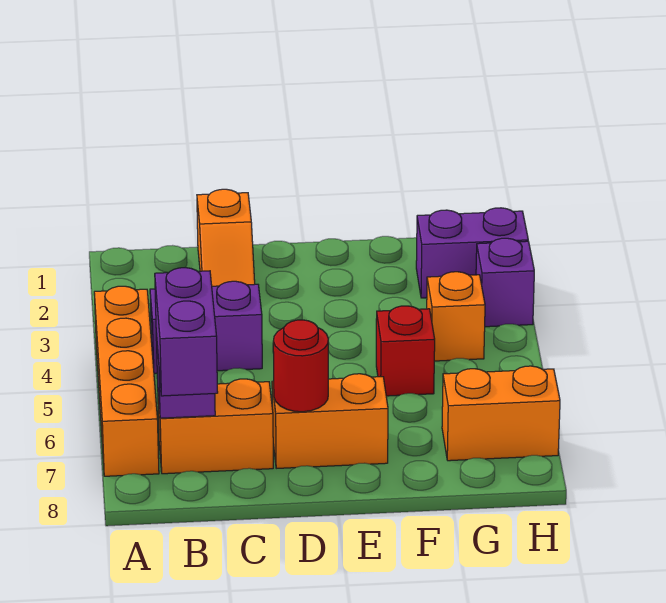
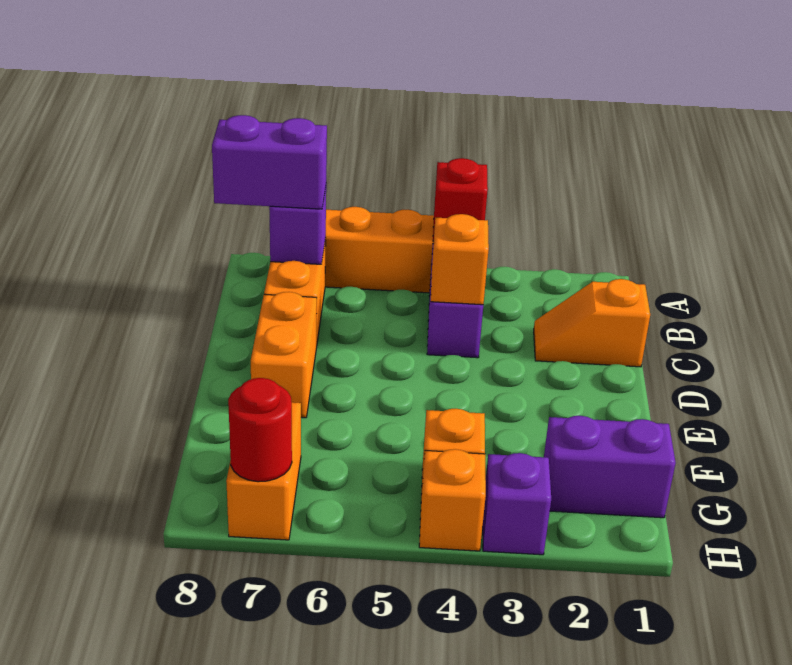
none -> orange 1x1 brick [431,214,489,305]
red 1x1 round brick [273,320,328,412] -> red 1x1 round brick moved to [228,378,292,482]
red 1x1 brick [376,306,435,396] -> red 1x1 brick moved to [433,158,488,241]
purple 1x2 brick [416,208,528,298] -> purple 1x2 brick turned to [544,416,676,518]
none -> orange 1x1 brick [419,449,486,551]

